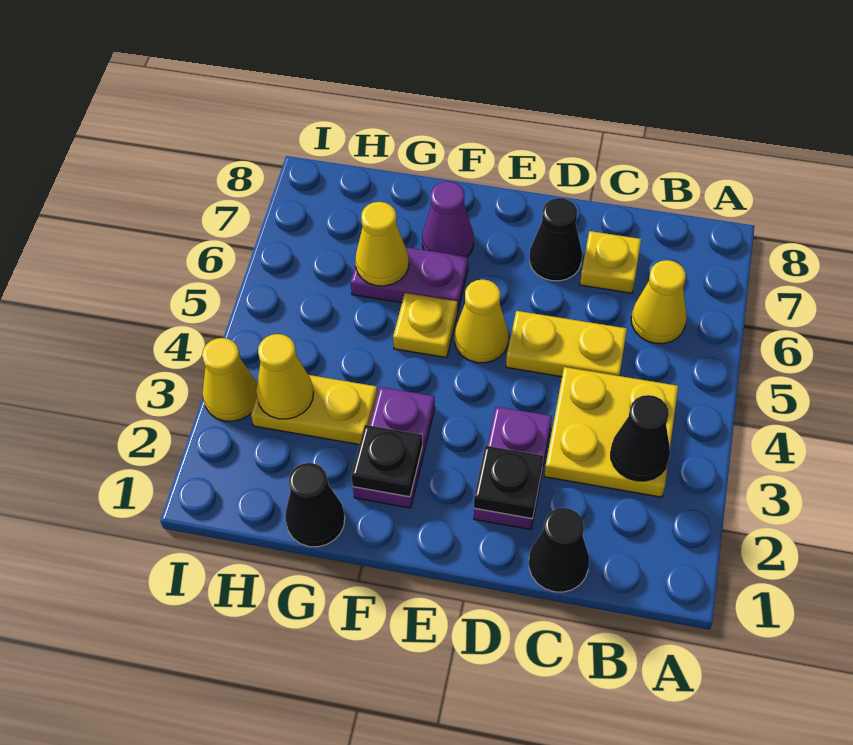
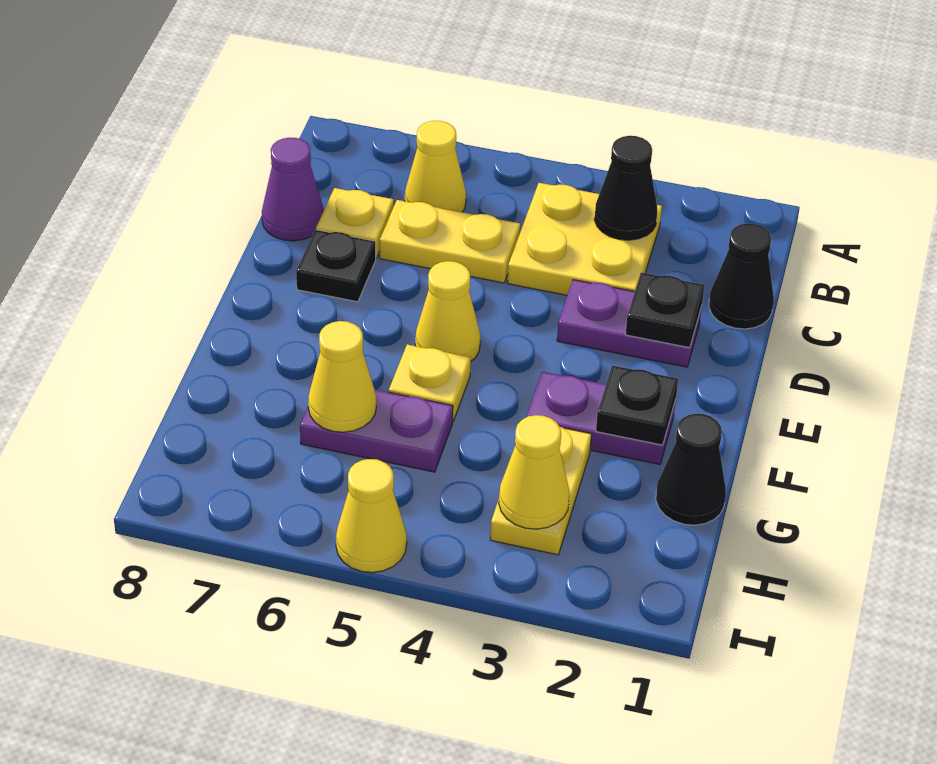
yellow 1x2 plate [506,311,627,377] -> yellow 1x2 plate turned to [380,200,520,283]
black 1x1 cone [530,198,582,281] -> black 1x1 plate [296,230,376,302]
purple 1x2 plate [351,247,468,312] -> purple 1x2 plate turned to [300,390,453,472]
purple 1x1 cone [422,182,474,257] -> purple 1x1 cone moved to [262,138,324,241]
yellow 1x1 cone [202,338,257,421] -> yellow 1x1 cone moved to [336,459,407,573]

